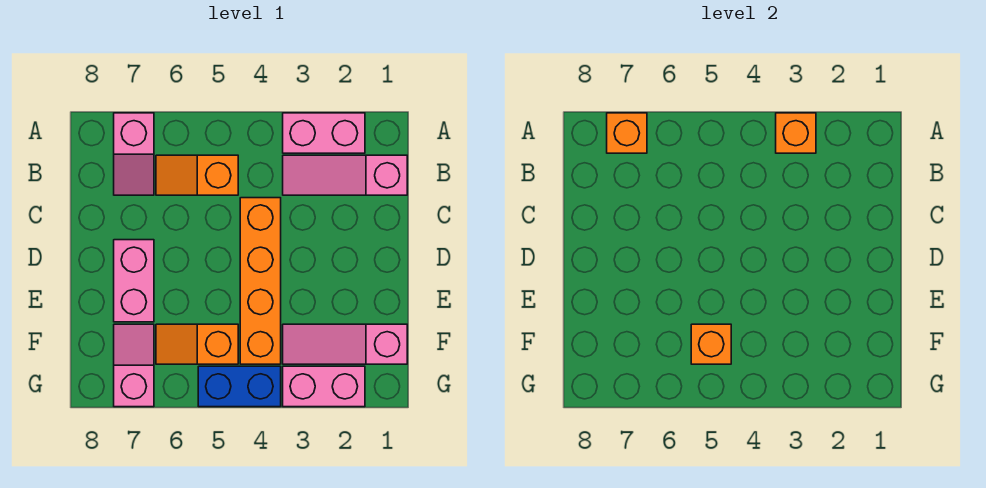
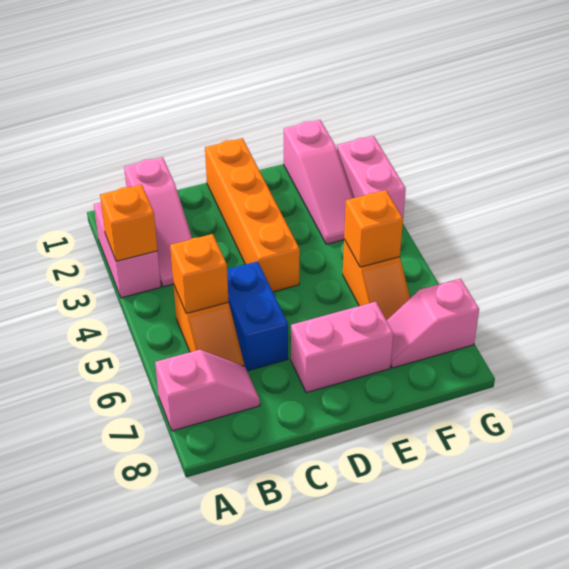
orange 1x1 brick [607,113,647,153] -> orange 1x1 brick moved to [170,234,229,313]
orange 1x4 brick [240,198,281,364] -> orange 1x4 brick turned to [205,138,300,292]
blue 1x2 brick [198,366,281,407] -> blue 1x2 brick moved to [227,261,288,371]

